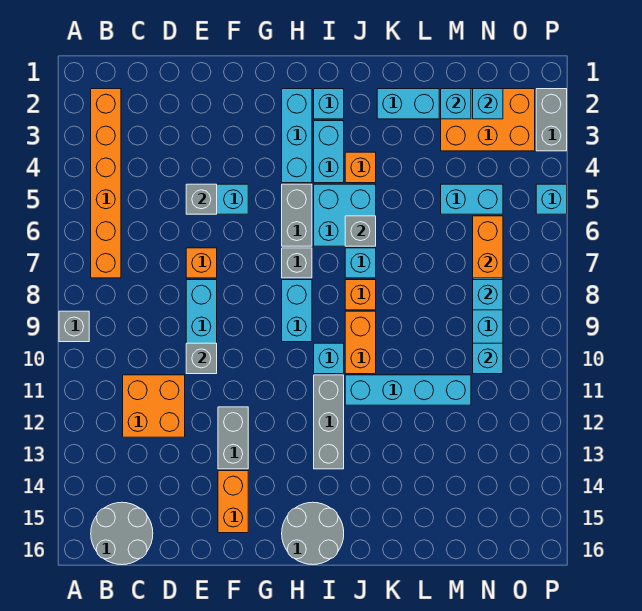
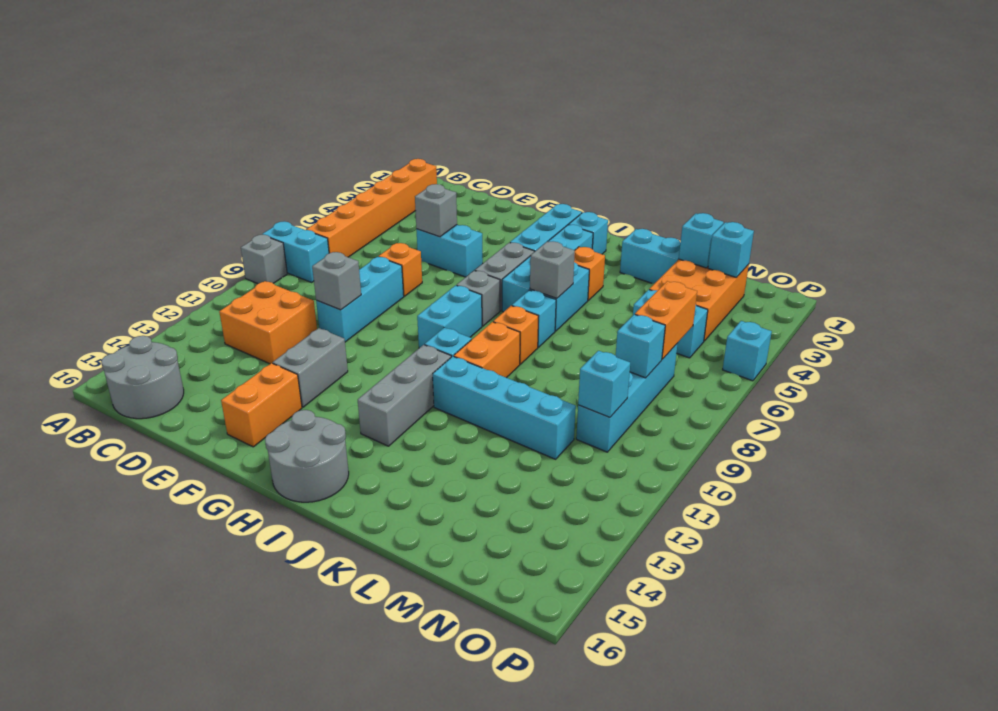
none -> cyan 1x2 brick [262,221,329,282]
orange 2x3 brick [441,89,535,151] -> orange 2x3 brick turned to [649,259,749,341]
grey 1x2 brick [536,89,567,151] -> none

